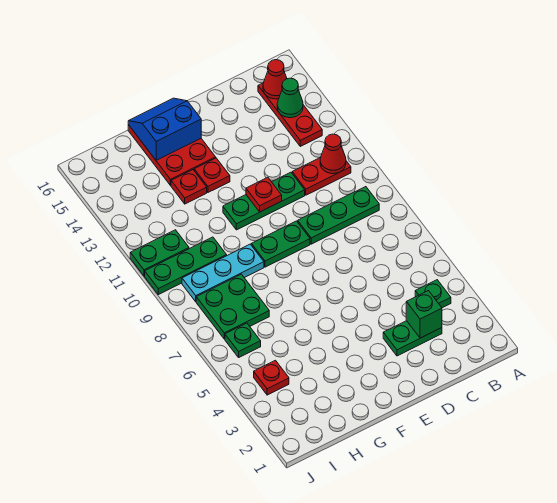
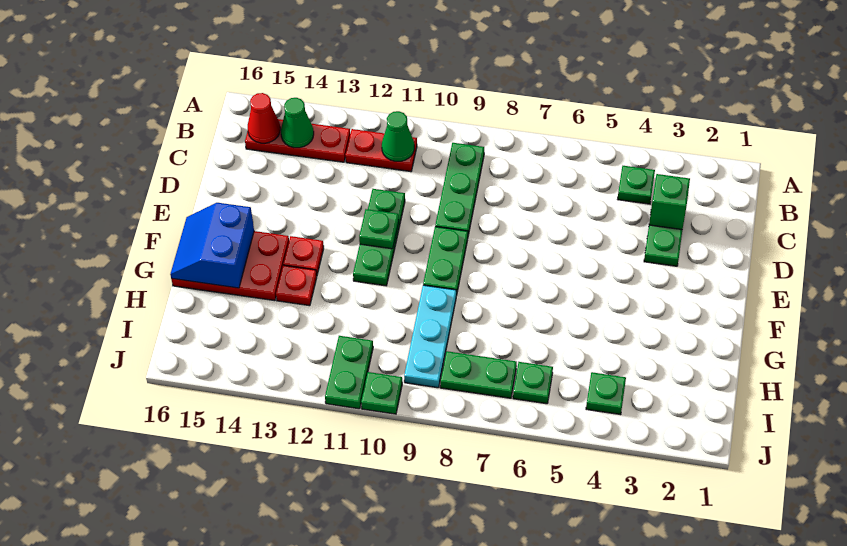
red 1x2 plate [292,157,351,195] -> red 1x2 plate turned to [345,129,417,172]
red 1x1 cone [320,134,346,174] -> green 1x1 cone [382,111,414,161]
red 1x1 plate [246,177,282,212] -> green 1x1 plate [359,209,399,249]
green 2x2 plate [196,274,269,339] -> green 1x2 plate [440,351,517,398]
green 1x3 plate [145,237,227,295] -> green 1x1 plate [361,372,402,414]
red 1x1 plate [254,360,289,395] -> green 1x1 plate [586,372,626,415]

